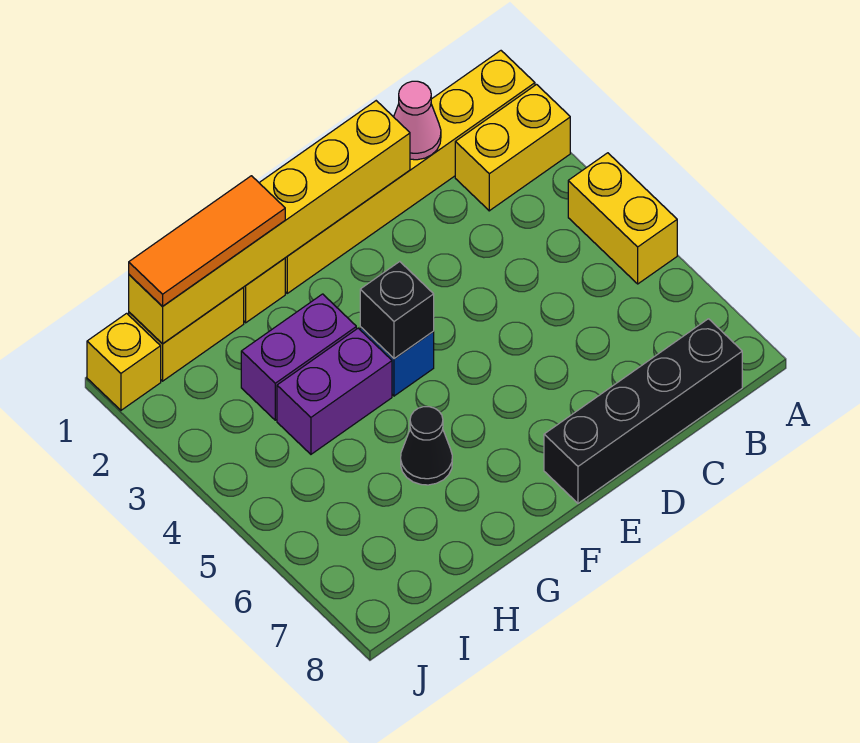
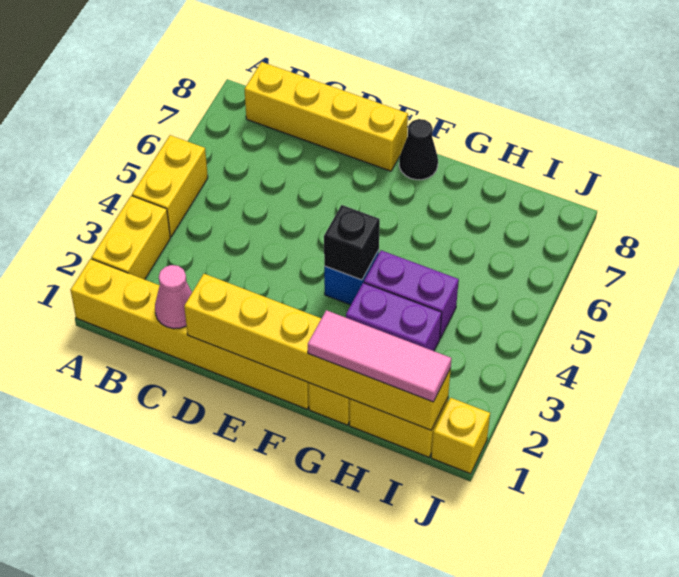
yellow 1x2 brick [455,85,570,211] -> yellow 1x2 brick turned to [91,196,170,279]
black 1x4 brick [544,319,742,503] -> yellow 1x4 brick [245,62,408,171]
orange 1x3 tile [129,176,285,306] -> pink 1x3 tile [308,310,452,402]
black 1x1 cone [401,407,452,485] -> black 1x1 cone moved to [399,119,438,180]

